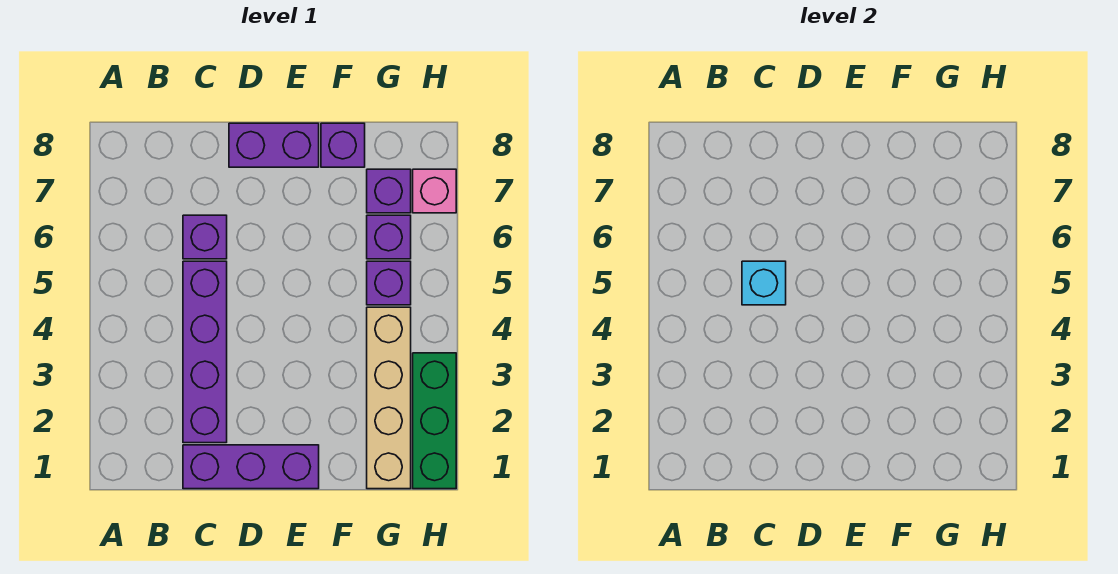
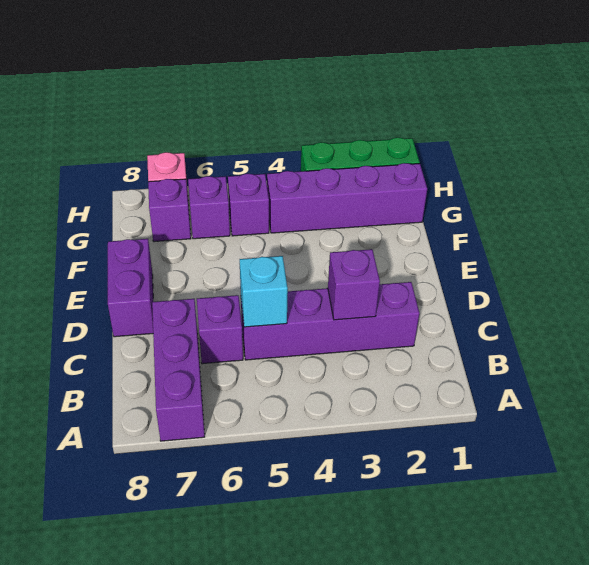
purple 1x3 brick [183,445,319,489] -> purple 1x3 brick moved to [152,299,205,441]
purple 1x1 brick [321,123,365,167] -> purple 1x1 brick moved to [328,249,380,320]
tan 1x4 brick [367,307,411,489] -> purple 1x4 brick [267,163,427,233]

